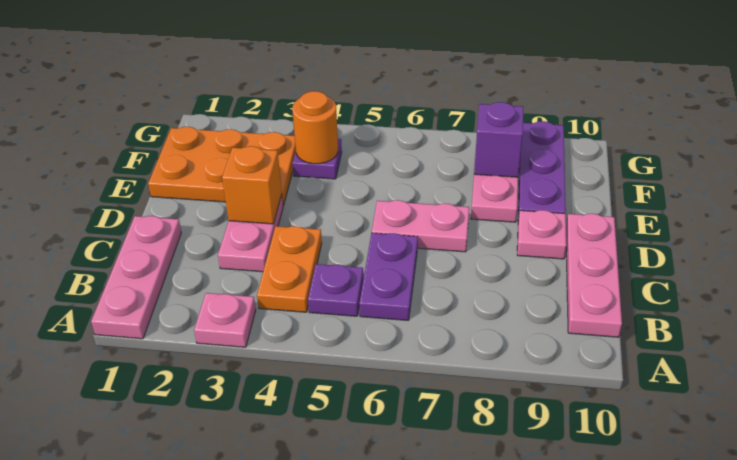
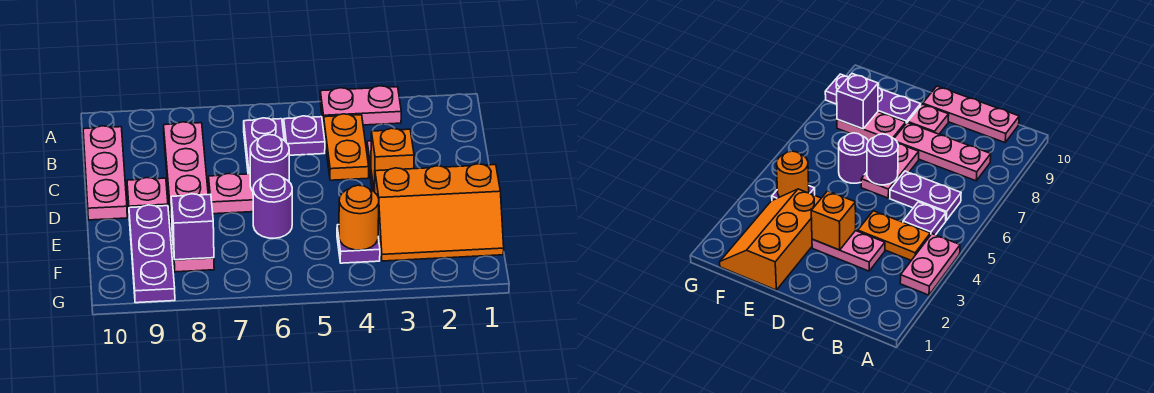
pink 1x3 plate [91,216,181,339] -> pink 1x3 plate moved to [164,122,208,207]
pink 1x1 plate [194,293,256,347] -> pink 1x2 plate [320,86,401,127]
none -> purple 1x1 round brick [250,135,289,191]
orange 2x3 plate [148,127,296,206] -> orange 2x3 slope [375,164,504,261]
none -> purple 1x1 round brick [253,174,292,238]

